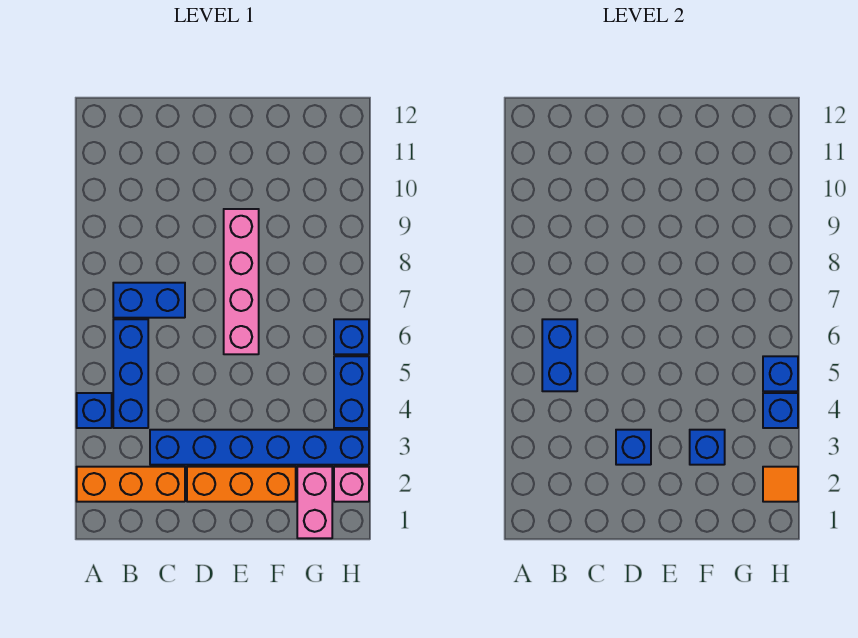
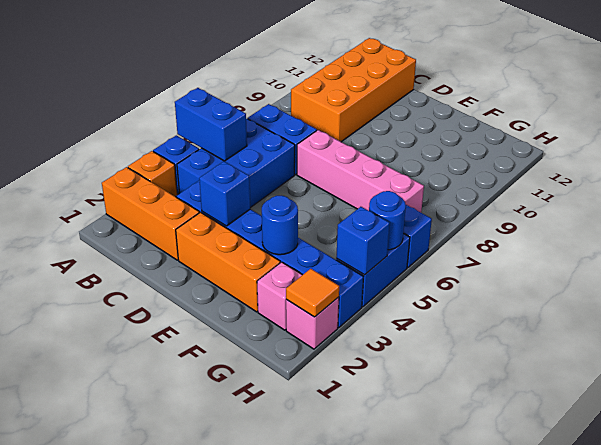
none -> orange 1x1 brick [128,151,177,197]
blue 1x3 brick [113,319,148,428] -> blue 2x3 brick [177,119,295,208]
blue 1x2 brick [542,319,577,391] -> blue 1x2 brick turned to [175,88,247,161]
none -> orange 2x4 brick [291,38,416,142]
pink 1x4 brick [224,209,259,354] -> pink 1x4 brick turned to [297,130,424,212]
blue 1x1 brick [690,430,725,465] -> blue 1x1 round brick [262,196,298,255]
pink 1x2 brick [297,467,332,538] -> pink 1x1 brick [257,262,302,330]
blue 1x1 brick [763,356,798,391] -> blue 1x1 round brick [369,191,406,250]

